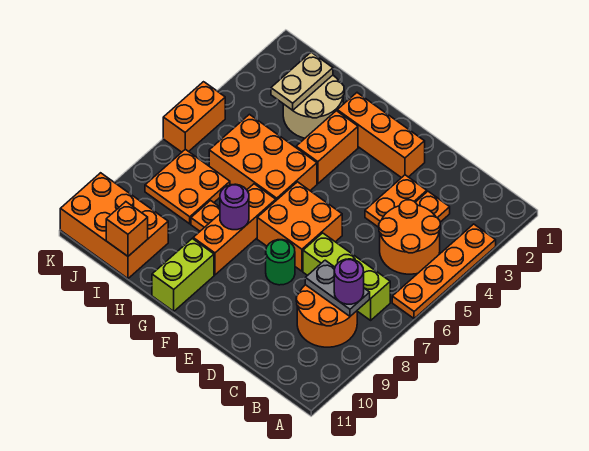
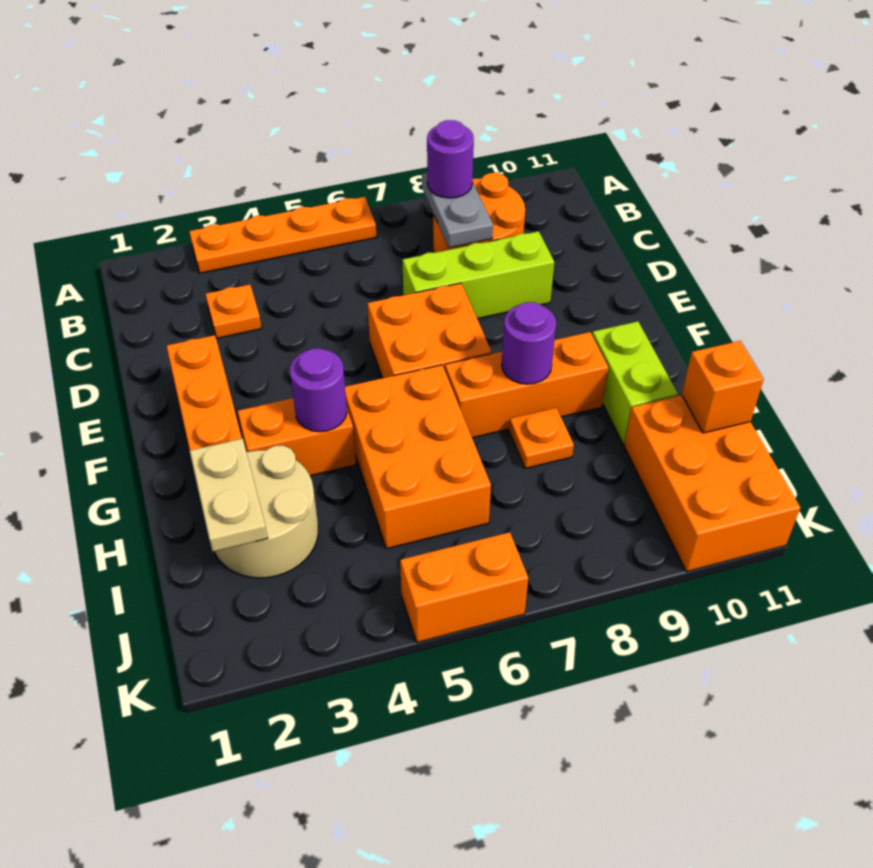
orange 2x2 round brick [379,200,440,274] -> none
lime 1x3 brick [303,233,390,320] -> lime 1x3 brick turned to [402,231,554,319]
orange 1x2 plate [365,175,427,227] -> none
green 1x1 round brick [266,240,295,285] -> none
none -> purple 1x1 round brick [290,348,347,432]
lime 1x2 brick [152,239,214,311] -> lime 1x2 brick turned to [592,321,678,445]
tan 1x2 plate [271,52,333,110] -> tan 1x2 plate turned to [190,438,268,552]
orange 2x2 plate [145,149,230,224] -> none

